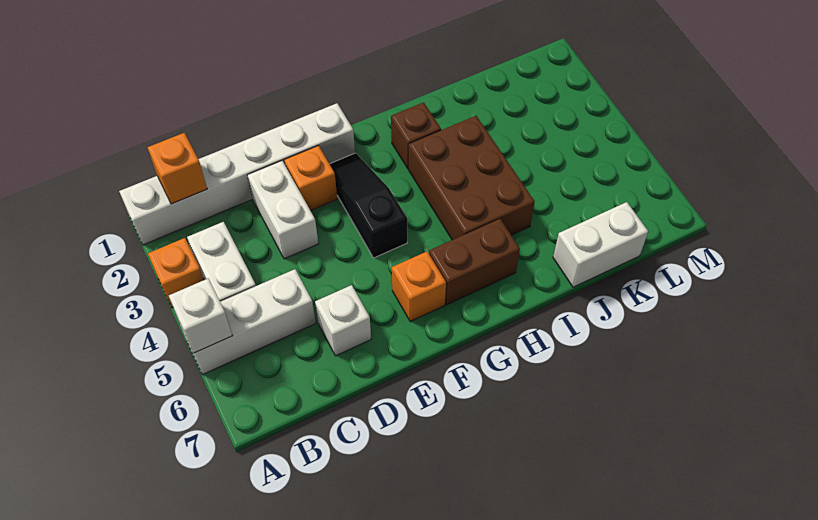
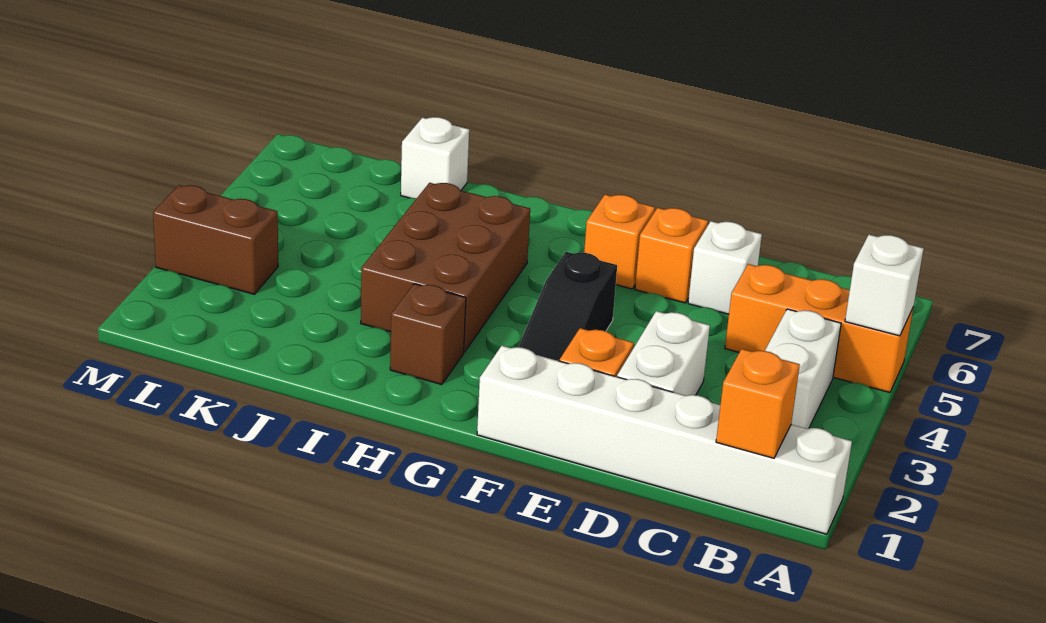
orange 1x1 brick [148,238,204,308] -> orange 1x1 brick moved to [635,208,708,303]
white 1x3 brick [181,269,316,375] -> orange 1x3 brick [725,264,913,392]
brown 1x2 brick [429,219,520,305] -> brown 1x2 brick moved to [153,185,278,294]
white 1x2 brick [553,202,648,287] -> white 1x1 brick [401,117,469,198]

